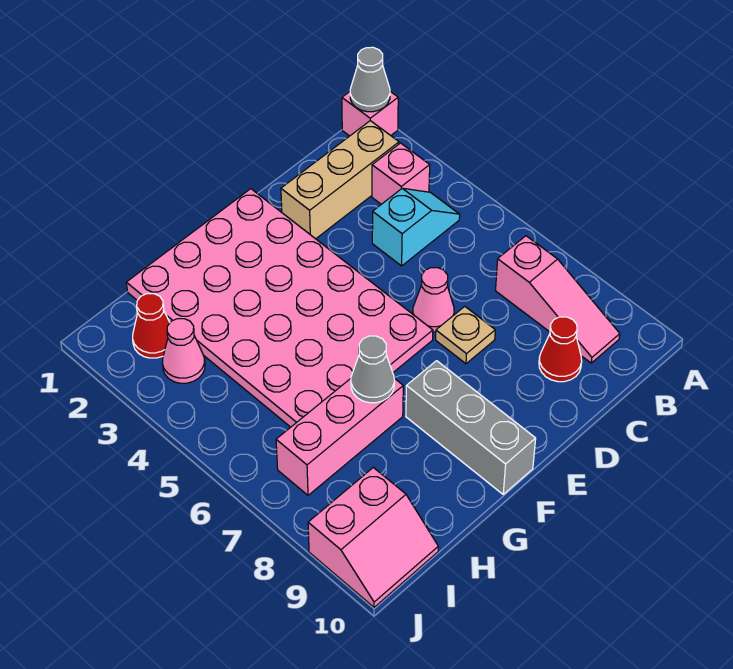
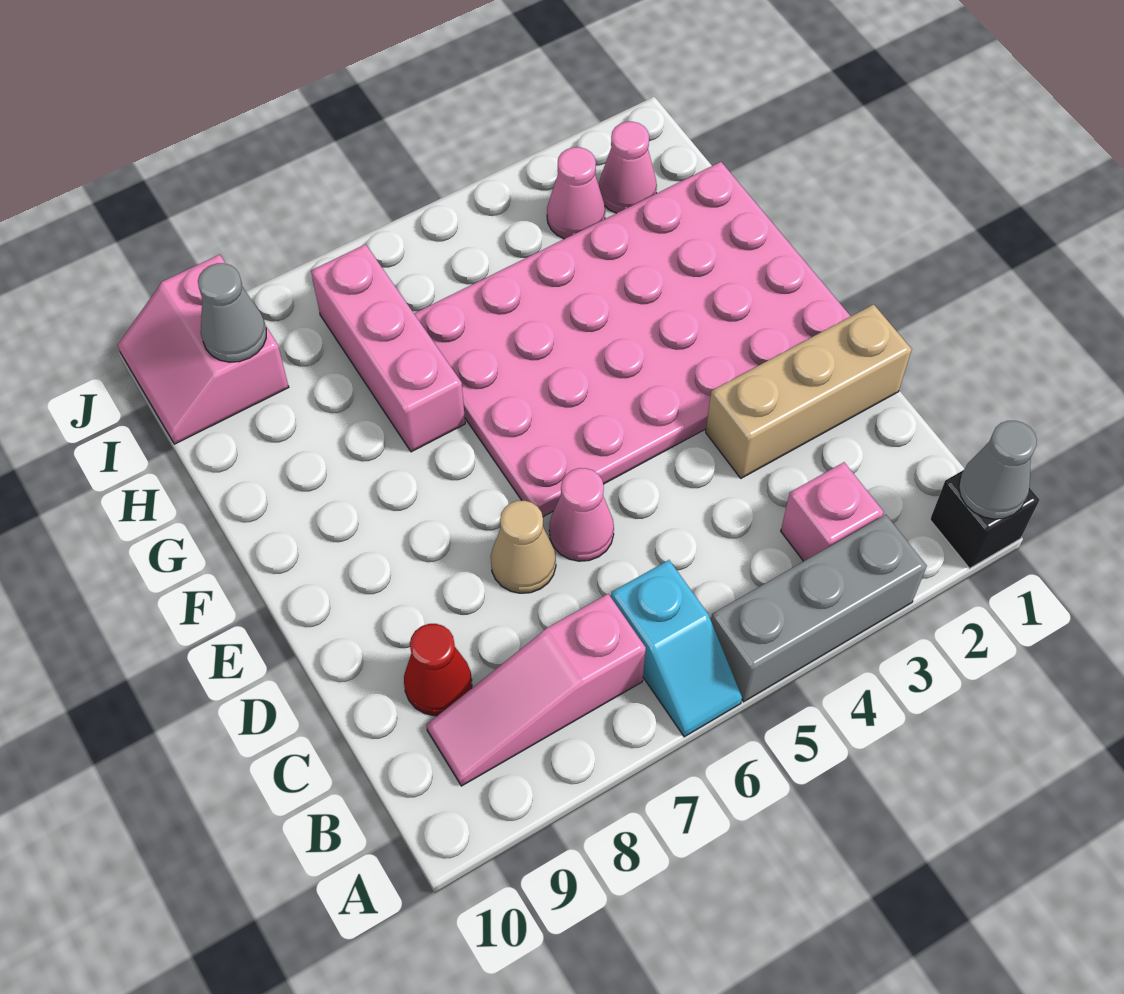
pink 1x1 brick [342,92,398,136] -> black 1x1 brick [930,470,1040,568]
tan 1x3 brick [281,121,399,239] -> tan 1x3 brick turned to [706,304,912,478]
cyan 1x2 slope [372,188,460,266] -> cyan 1x2 slope moved to [611,560,742,737]
tan 1x1 plate [436,306,495,364] -> tan 1x1 cone [491,501,556,593]
grey 1x3 brick [406,361,536,494] -> grey 1x3 brick moved to [711,515,927,702]
grey 1x1 cone [351,336,394,403] -> grey 1x1 cone moved to [198,263,266,362]
red 1x1 cone [133,294,170,358] -> pink 1x1 cone [599,122,657,213]

